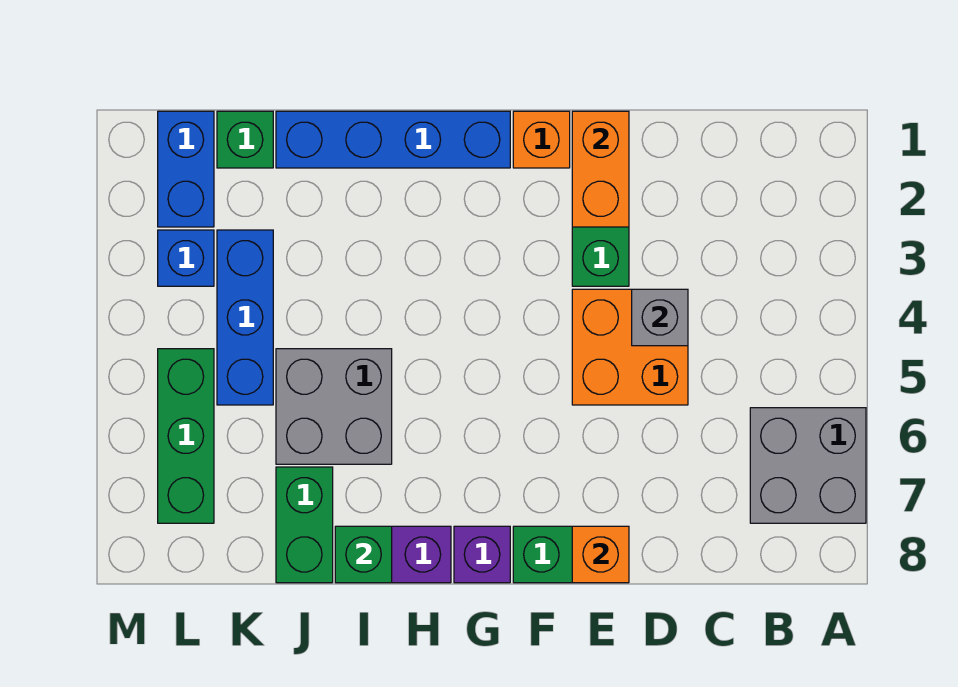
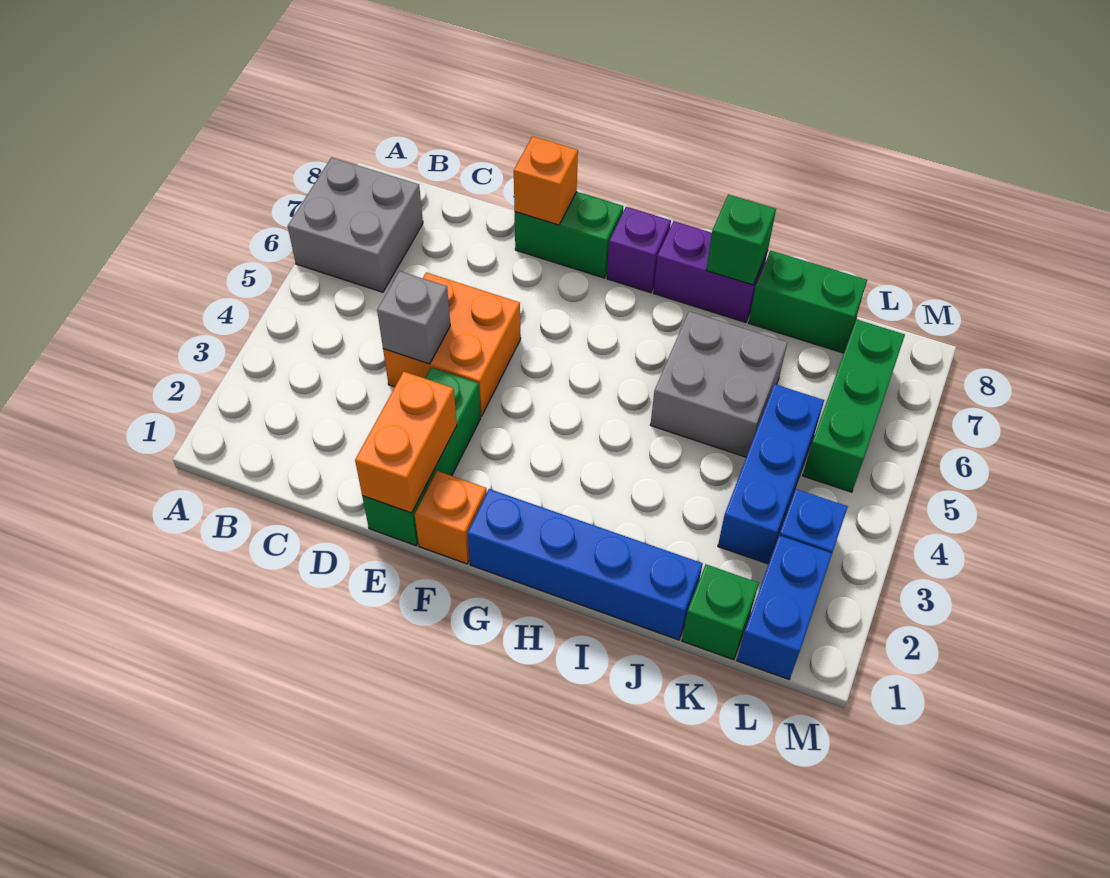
green 1x2 brick [276,467,333,583] -> green 1x2 brick turned to [749,251,867,353]

